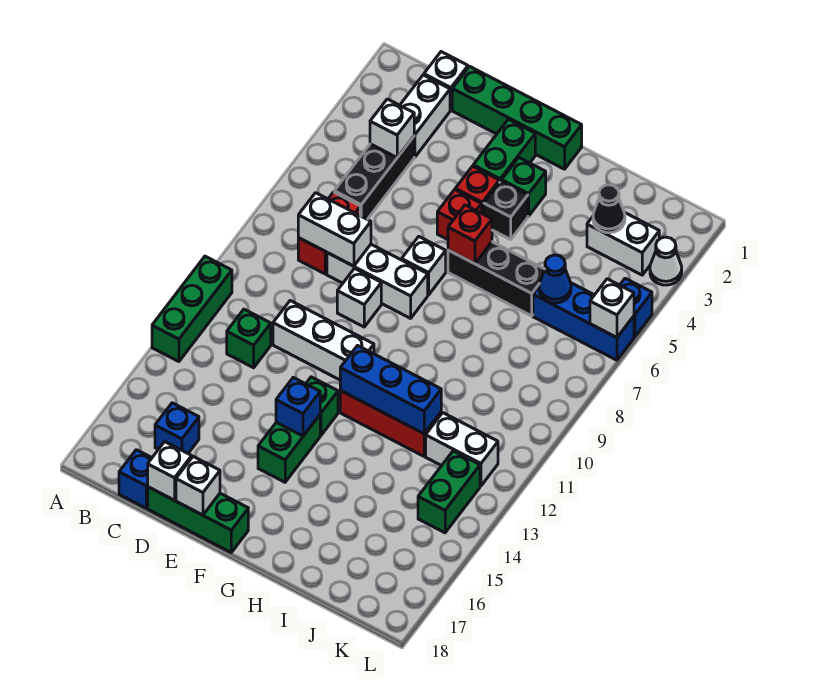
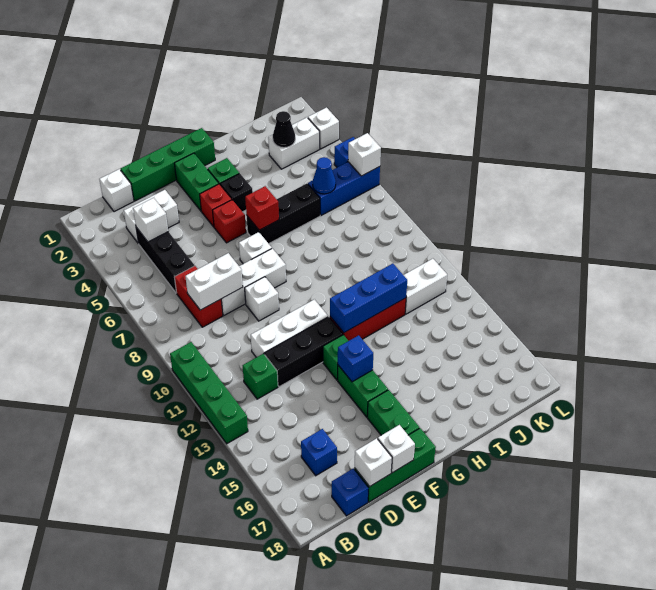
green 1x3 brick [152,256,232,362] -> green 1x4 brick [170,342,248,444]
white 1x2 brick [400,75,450,157] -> white 1x2 brick turned to [124,190,179,243]
none -> black 1x3 brick [265,317,343,387]
green 1x2 brick [418,451,480,533] -> green 1x2 brick moved to [367,390,420,435]
white 1x1 cone [650,237,682,285] -> white 1x1 brick [308,108,339,149]

